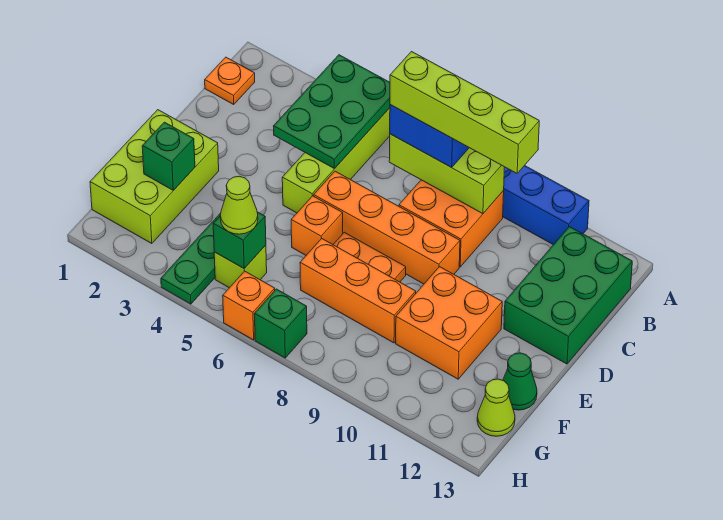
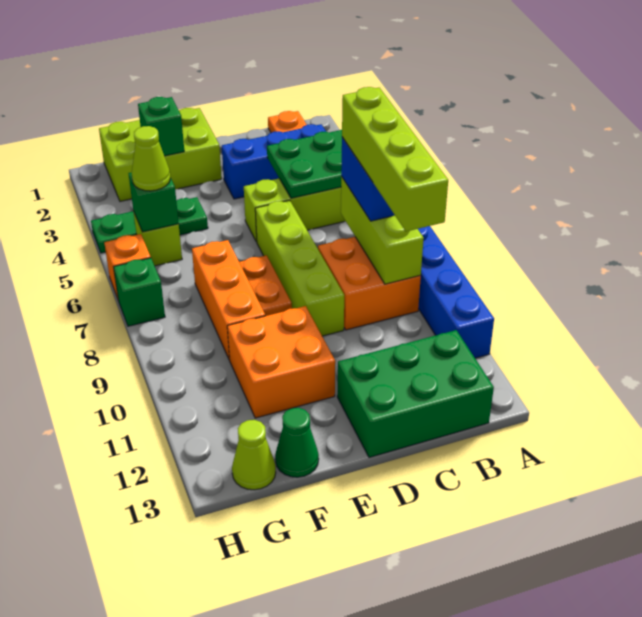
none -> blue 1x3 brick [222,124,326,199]
orange 1x4 brick [314,171,460,284] -> lime 1x4 brick [255,200,344,336]
orange 1x1 brick [291,196,343,255] -> none

